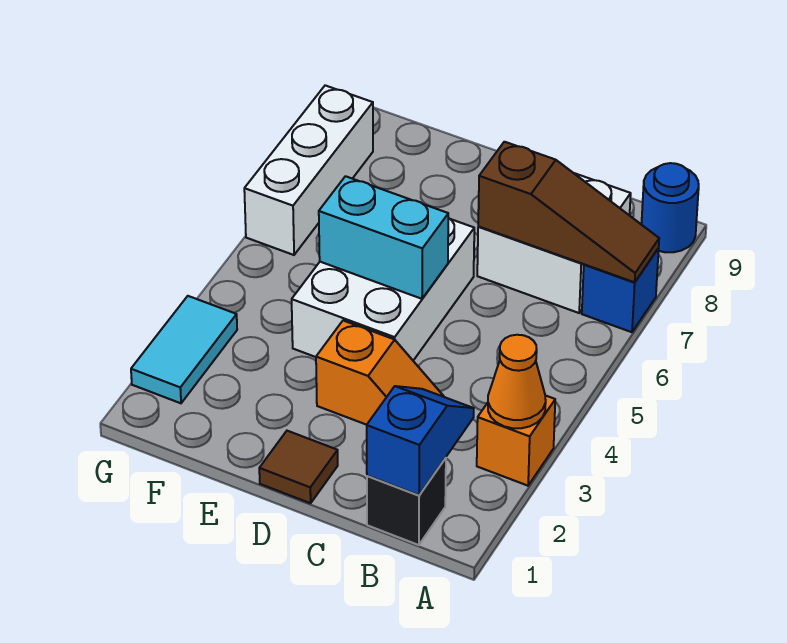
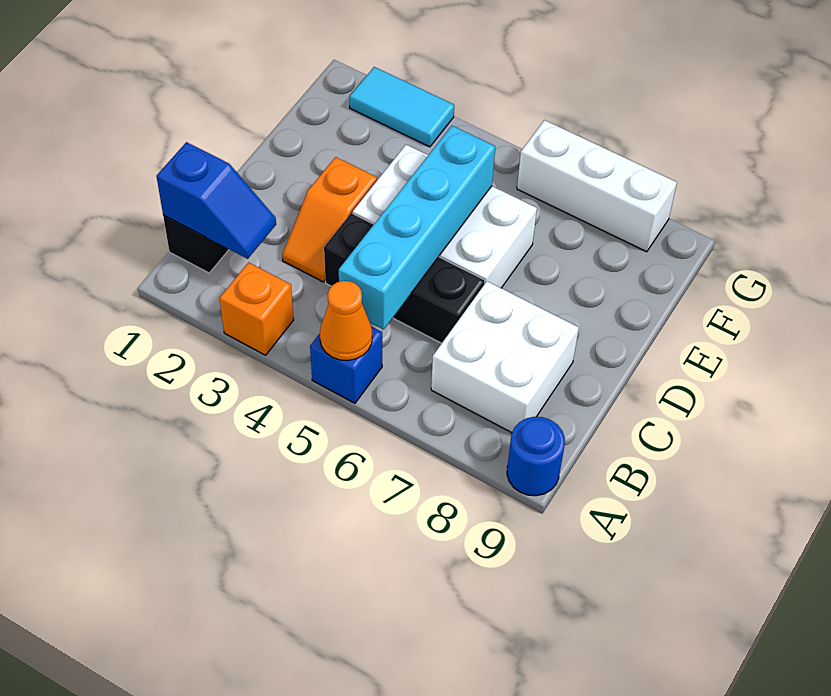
orange 1x1 cone [488,335,546,428] -> orange 1x1 cone moved to [320,281,372,361]
blue 1x1 brick [582,248,659,332] -> blue 1x1 brick moved to [310,326,382,403]
brown 1x3 slope [478,142,659,282] -> none
none -> black 1x3 brick [324,213,485,343]
brown 1x1 tile [259,431,338,503] -> none
cyan 1x2 brick [319,176,448,299] -> cyan 1x4 brick [339,126,495,330]

